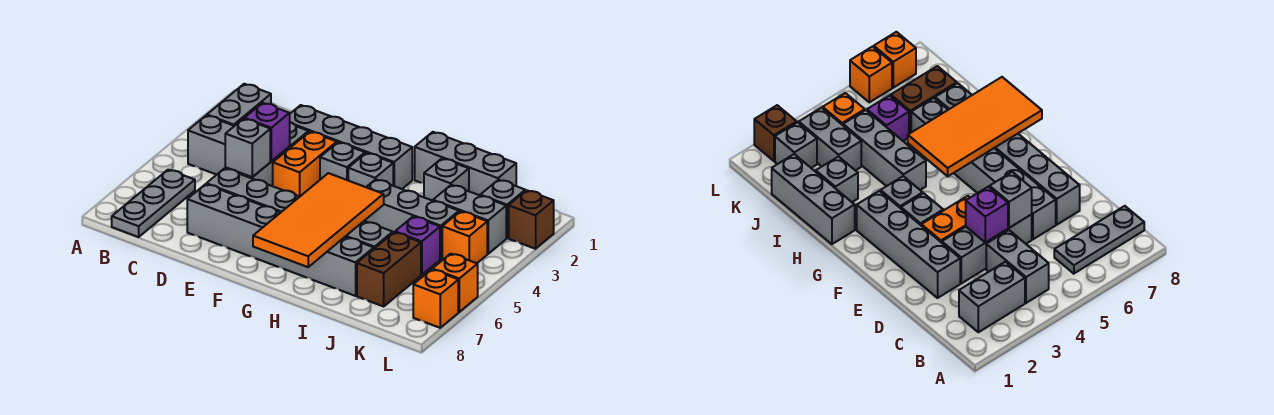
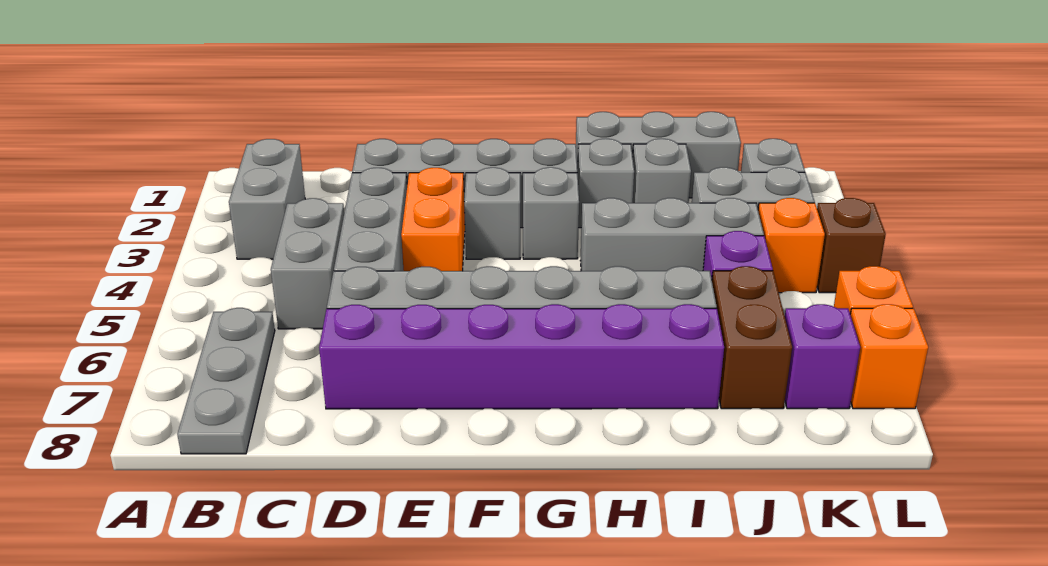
grey 1x2 brick [188,115,234,175] -> grey 1x2 brick turned to [271,198,344,329]
purple 1x1 brick [244,103,290,161] -> purple 1x1 brick moved to [785,304,860,409]
grey 1x1 brick [225,119,270,177] -> grey 1x1 brick moved to [578,139,634,228]
grey 1x6 brick [187,184,374,296] -> purple 1x6 brick [319,304,724,409]
orange 2x4 tile [253,173,384,267] -> none
brown 1x1 brick [509,190,554,249] -> brown 1x1 brick moved to [817,198,886,293]

